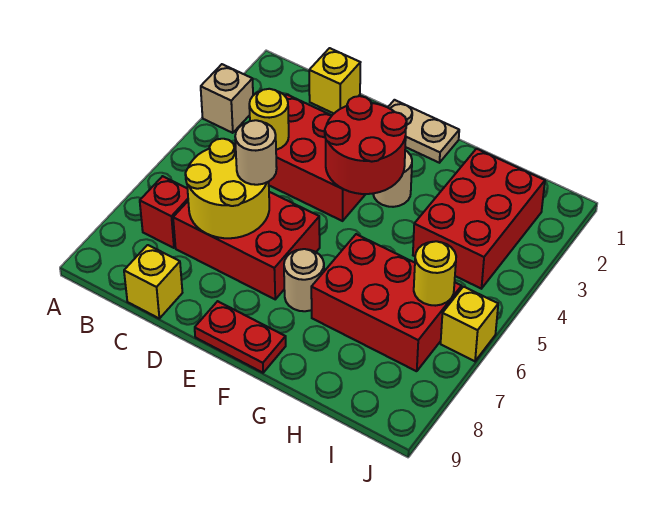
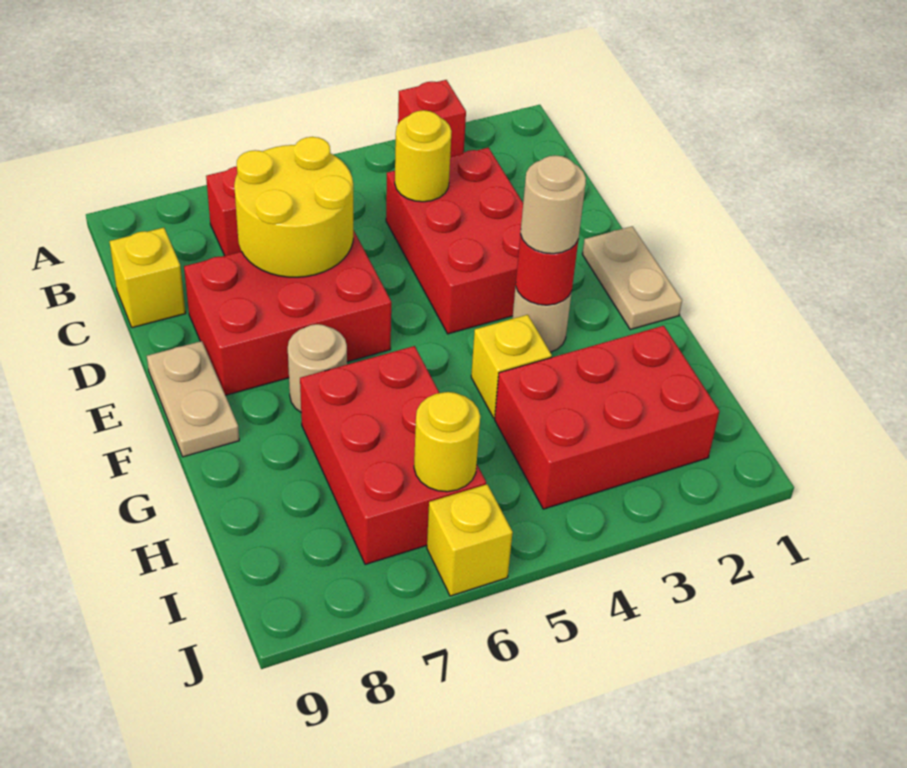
tan 1x1 brick [201,64,253,133] -> red 1x1 brick [398,80,466,157]
yellow 1x1 brick [309,48,361,113] -> yellow 1x1 brick moved to [471,315,552,418]
red 2x3 brick [173,192,320,299] -> red 2x3 brick turned to [184,230,391,395]
tan 1x1 round brick [235,120,277,185] -> tan 1x1 round brick moved to [520,155,586,254]
red 2x2 round brick [325,96,407,194] -> red 1x1 round brick [516,235,578,305]
red 1x2 plate [195,301,286,373] -> tan 1x2 plate [147,341,239,457]

